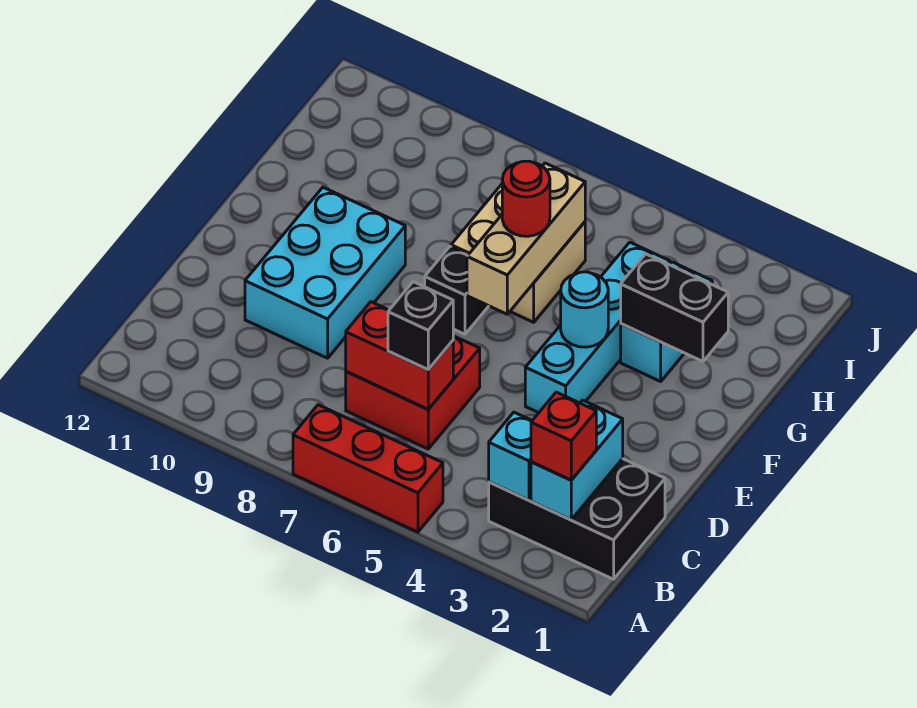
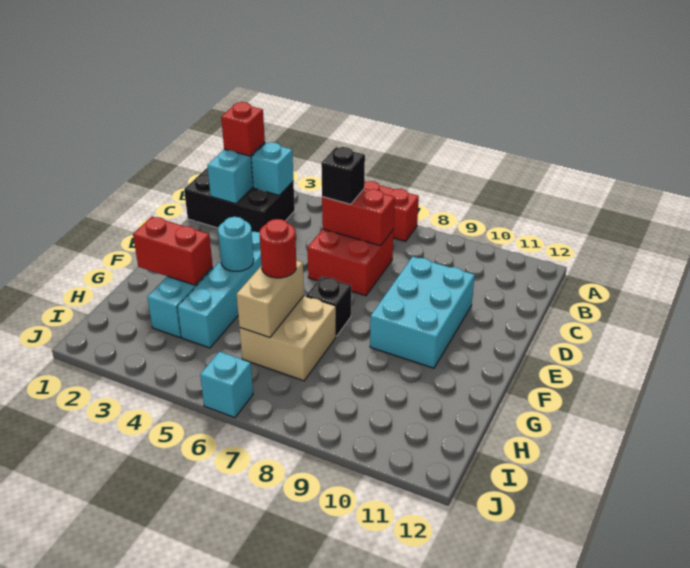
tan 1x3 brick [467,163,585,314] -> tan 1x2 brick [237,260,304,338]
black 1x2 brick [621,254,728,361] -> red 1x2 brick [133,217,213,285]
none -> cyan 1x1 brick [200,352,253,418]

